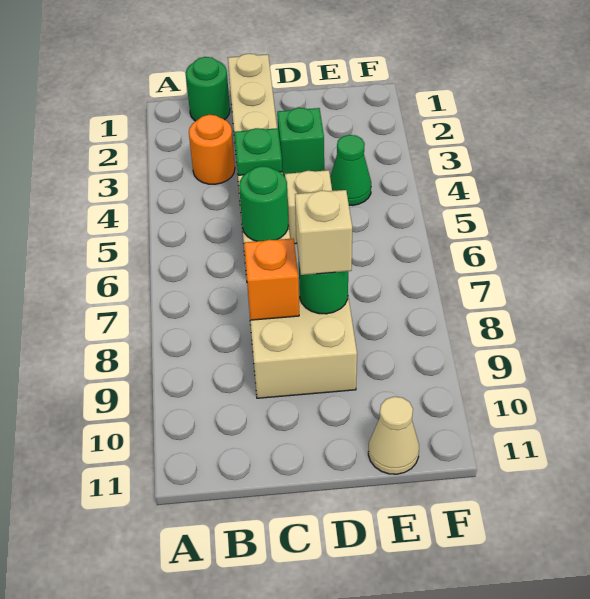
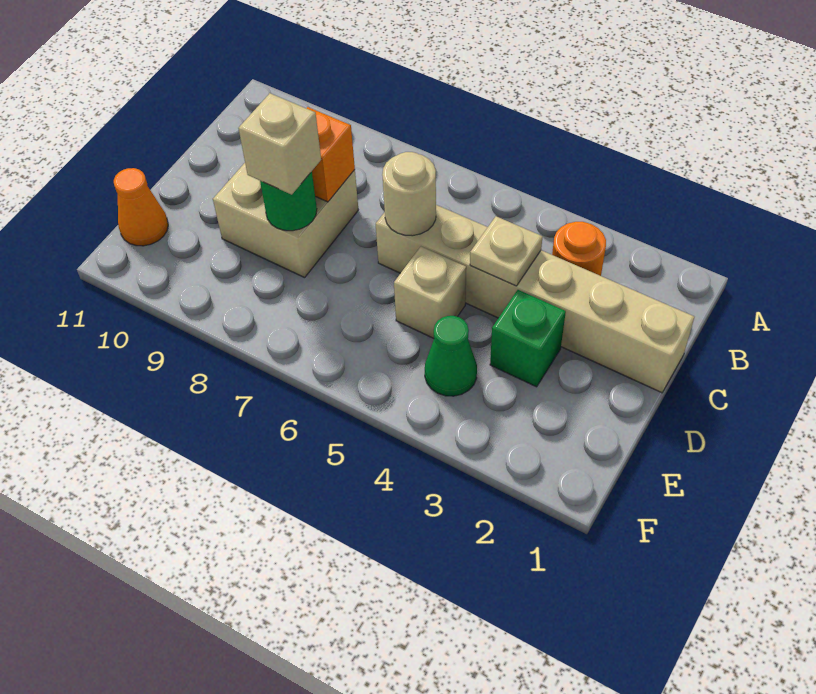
green 1x1 round brick [186,57,230,121] -> none
green 1x1 plate [234,128,282,175] -> tan 1x1 plate [470,216,543,286]
green 1x1 round brick [239,166,288,241] -> tan 1x1 round brick [382,152,436,236]
tan 1x1 cone [368,397,419,474] -> orange 1x1 cone [114,168,168,246]

